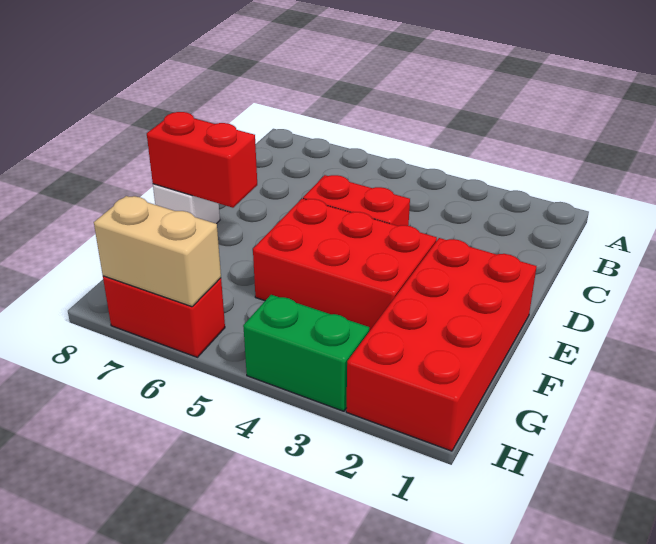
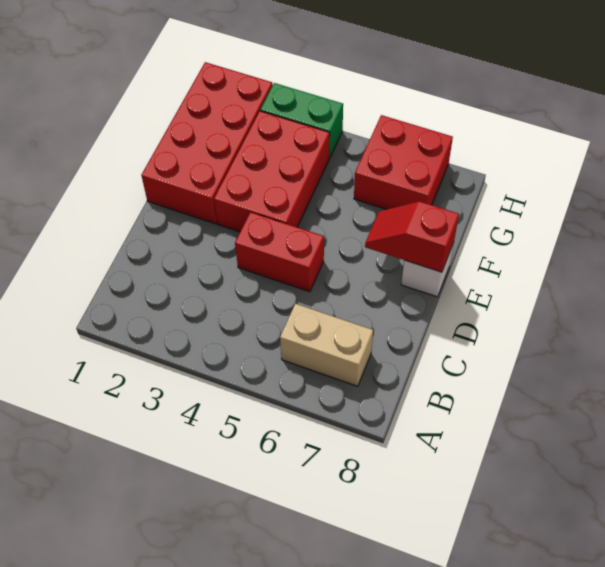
red 2x3 brick [253,199,437,331] -> red 2x3 brick turned to [214,111,330,232]
red 1x2 brick [147,112,257,208] -> red 1x2 slope [365,201,459,272]
red 1x2 brick [103,276,225,357] -> red 2x2 brick [354,115,453,210]
tan 1x2 brick [94,196,221,307] -> tan 1x2 brick moved to [280,304,373,386]

